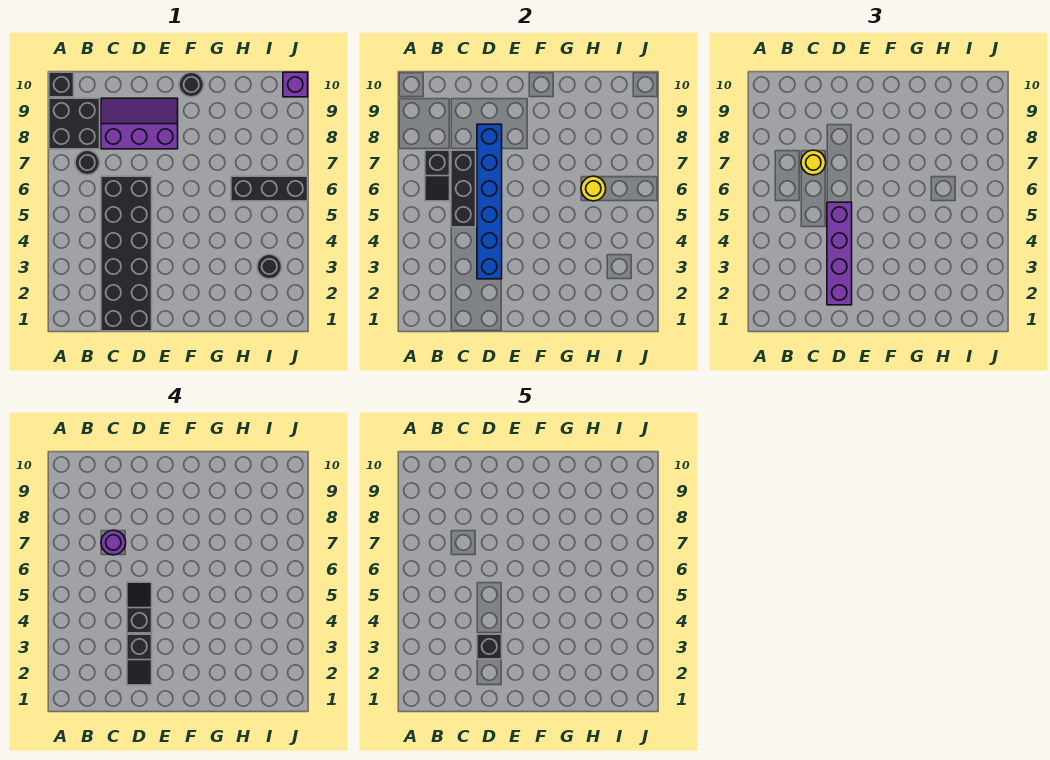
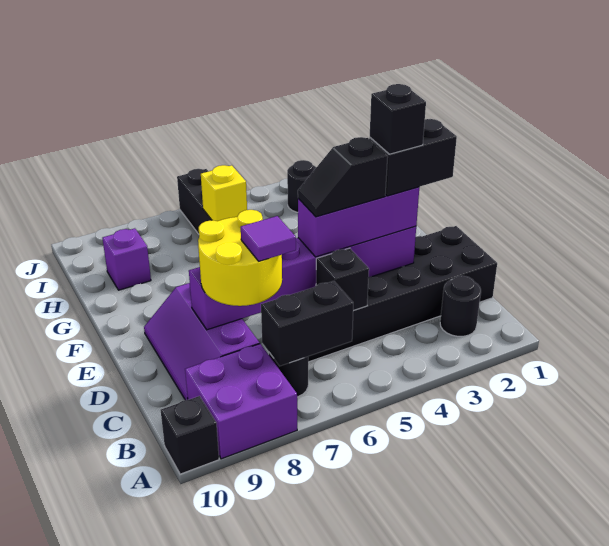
black 2x2 brick [49,98,100,149] -> purple 2x2 brick [185,344,297,459]
black 1x2 slope [425,150,450,201] -> black 1x2 brick [261,281,353,366]
black 1x3 brick [451,150,476,227] -> black 1x1 brick [316,248,369,311]
yellow 1x1 round brick [801,150,826,175] -> yellow 2x2 round brick [198,210,282,306]
purple 1x1 round brick [101,530,126,555] -> purple 1x1 tile [241,216,296,261]
purple 1x4 brick [827,202,852,305] -> purple 1x3 brick [298,187,419,257]
black 1x2 slope [127,634,152,685] -> black 1x2 brick [369,119,457,196]
blue 1x6 brick [477,124,502,279] -> purple 1x6 brick [189,226,416,330]
black 1x1 round brick [179,72,204,97] -> black 1x1 round brick moved to [440,276,481,336]
yellow 1x1 round brick [581,176,606,201] -> yellow 1x1 brick [201,165,247,221]
purple 1x1 brick [283,72,308,97] -> purple 1x1 brick moved to [102,228,151,290]

